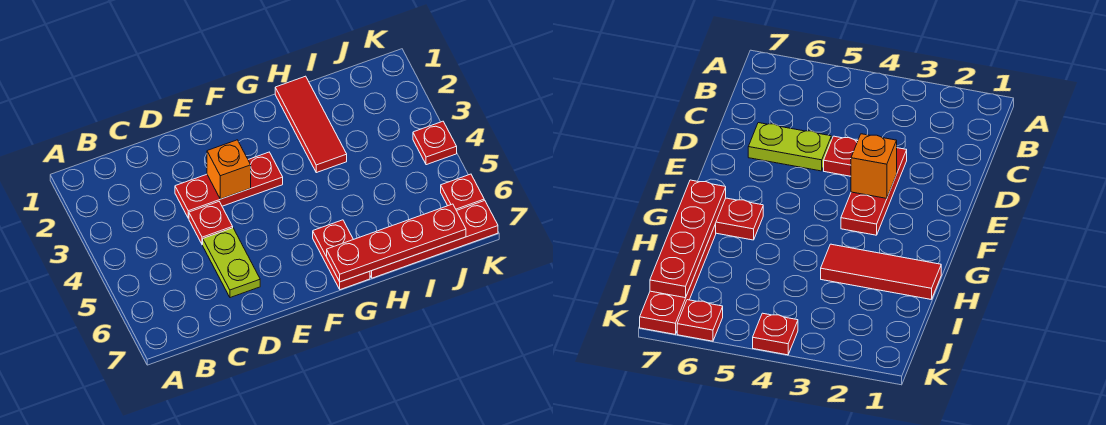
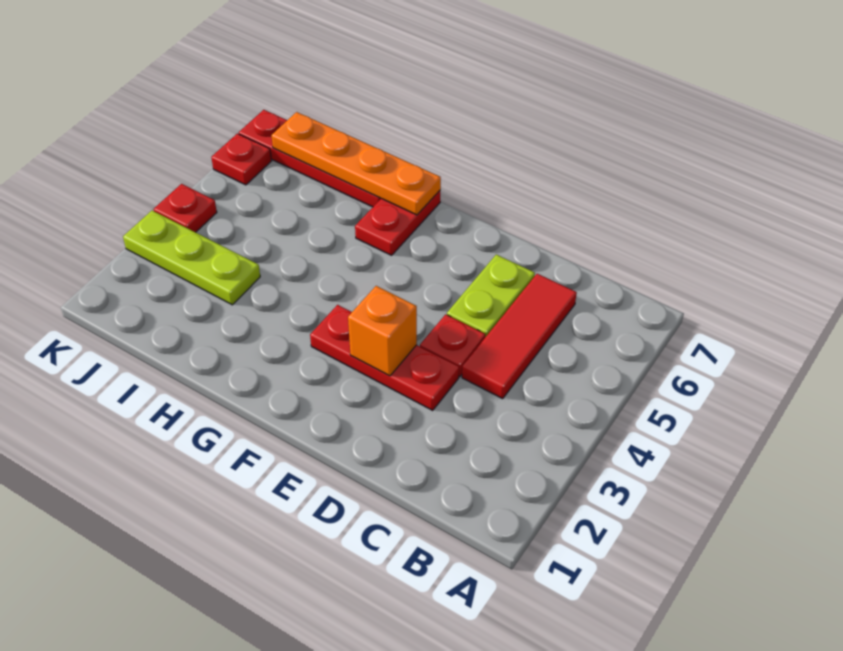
red 1x4 plate [327,204,466,282] -> orange 1x4 plate [271,112,441,215]
red 1x3 tile [275,76,347,173] -> red 1x3 tile moved to [462,274,577,399]
none -> lime 1x3 plate [123,210,260,305]

